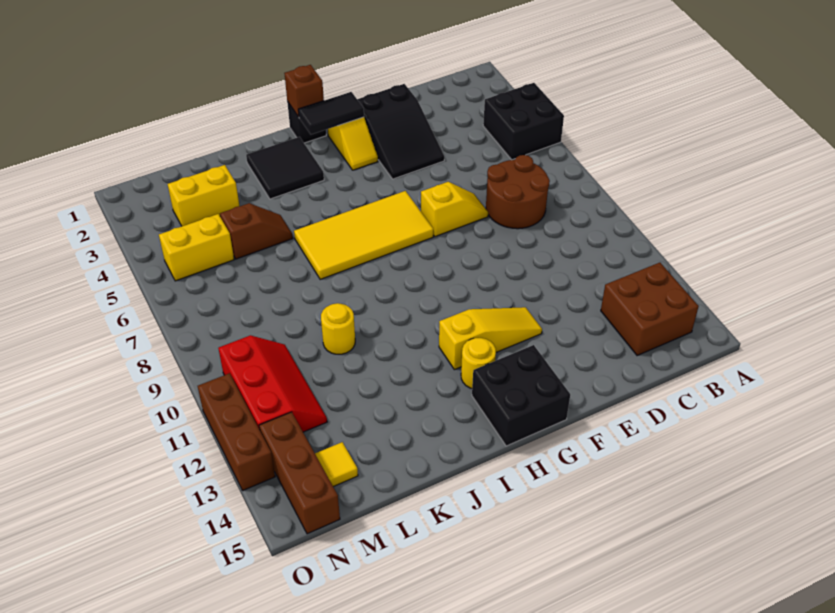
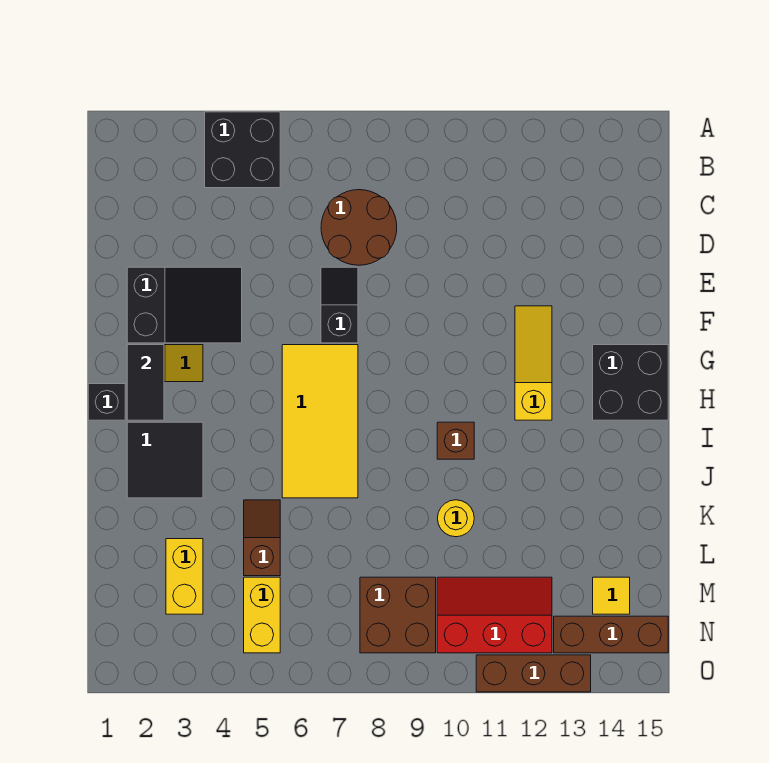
brown 2x2 brick [601,263,699,356] -> brown 2x2 brick moved to [360,577,436,653]
yellow 1x2 slope [421,182,488,237] -> black 1x2 slope [321,267,358,343]
brown 1x1 brick [284,65,324,117] -> brown 1x1 brick moved to [437,422,474,459]
yellow 1x1 round brick [461,338,496,389] -> none

